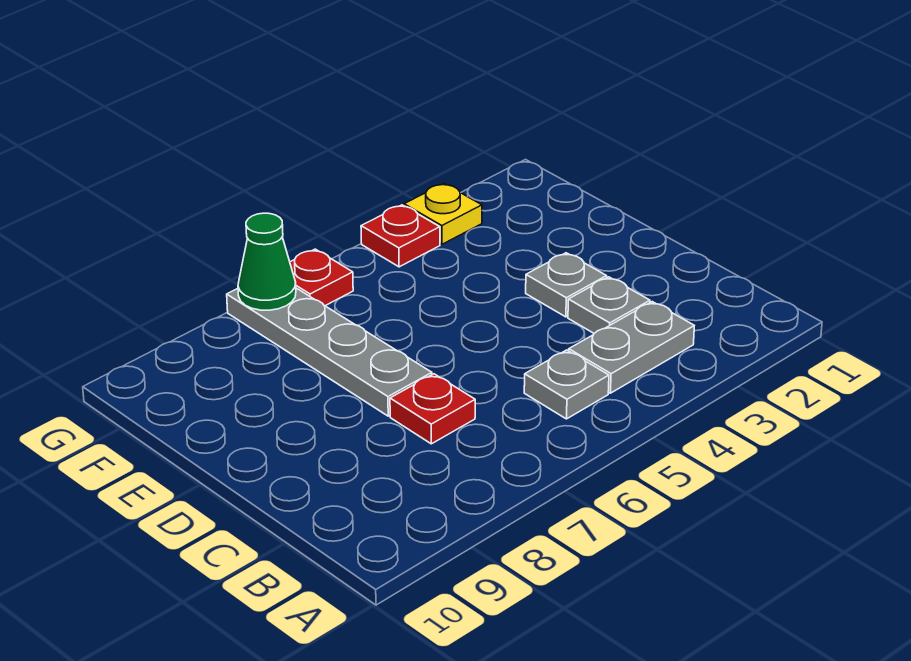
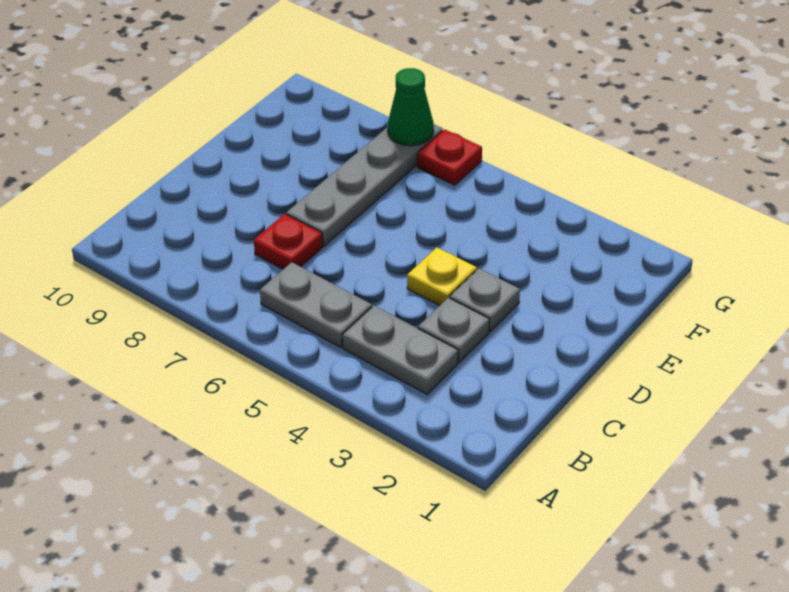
grey 1x1 plate [524,350,609,419] -> grey 1x2 plate [260,262,372,348]
yellow 1x1 plate [404,184,482,244] -> yellow 1x1 plate moved to [407,247,477,306]
red 1x1 plate [361,205,440,267] -> none

